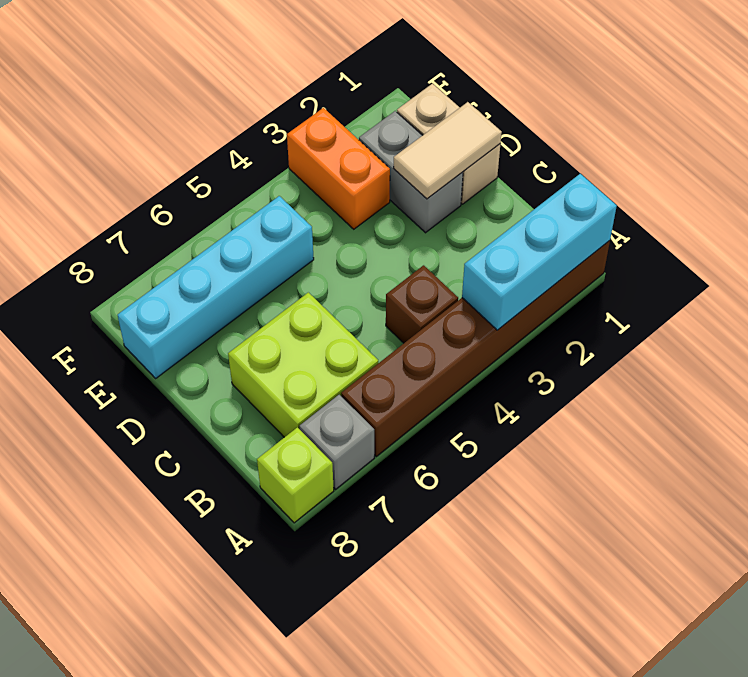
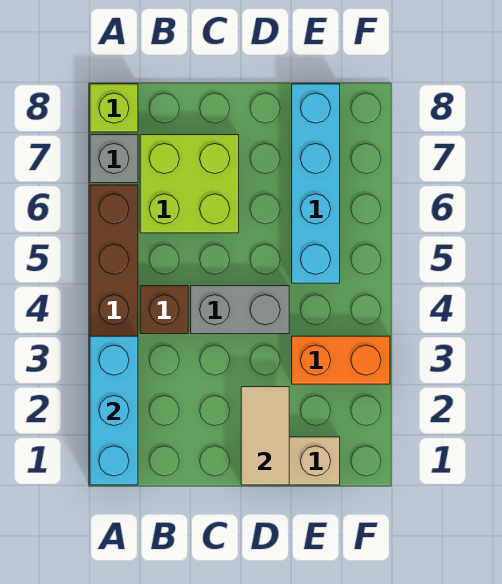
grey 1x2 brick [359,111,463,233] -> grey 1x2 brick moved to [191,286,289,334]

